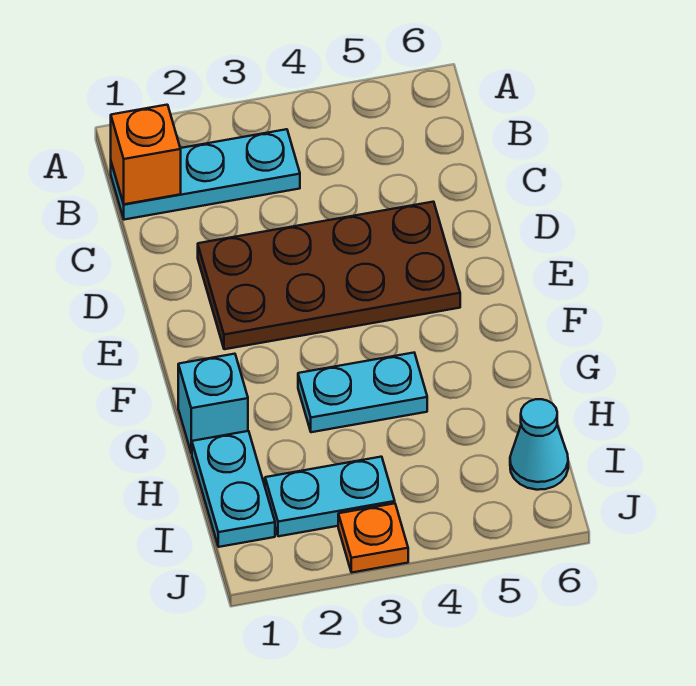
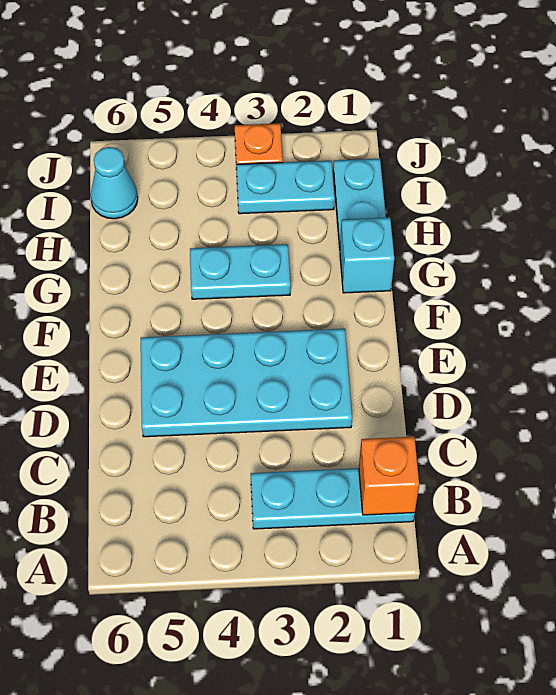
brown 2x4 plate [198,202,460,349] -> cyan 2x4 plate [141,329,352,437]

